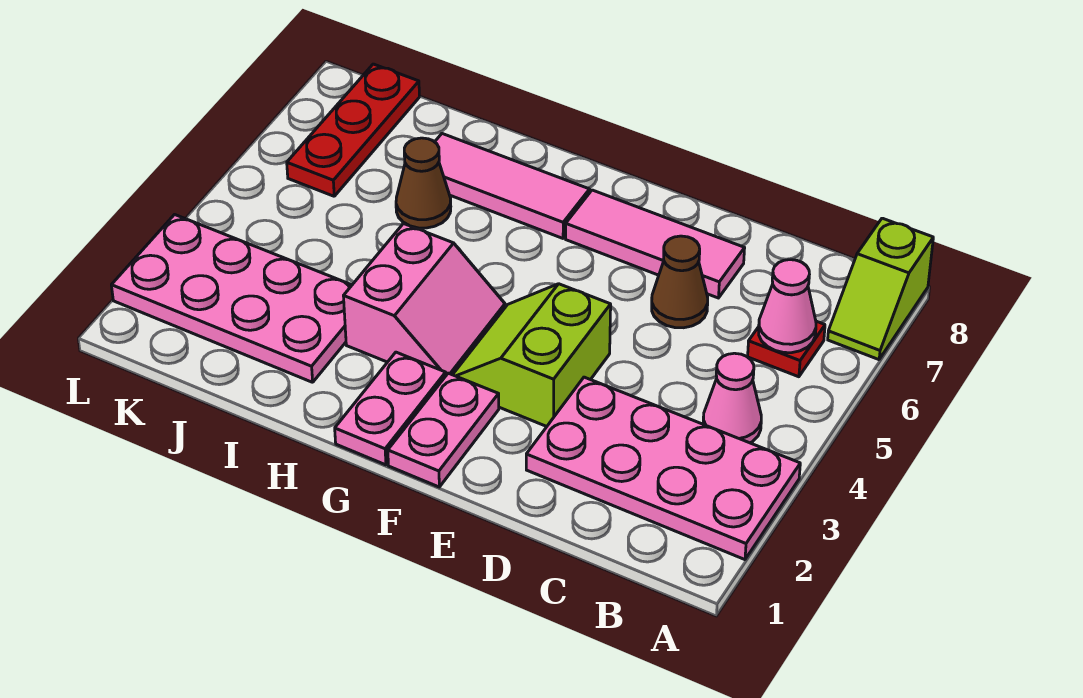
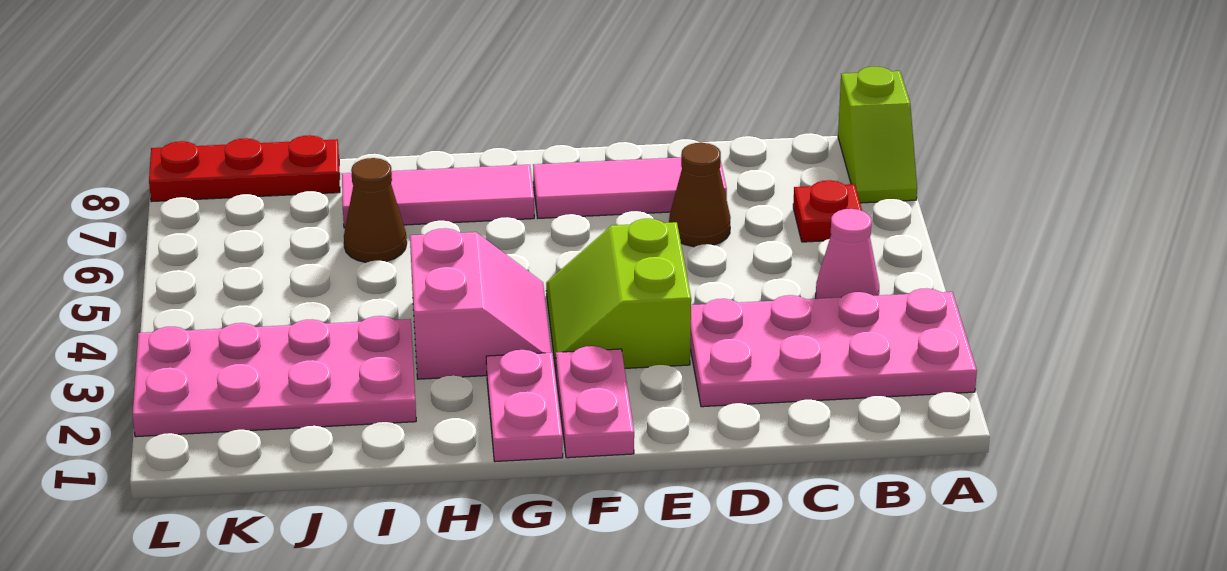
pink 1x1 cone [759,260,816,353] -> none
red 1x3 plate [287,64,419,196] -> red 1x3 plate turned to [149,135,340,202]

